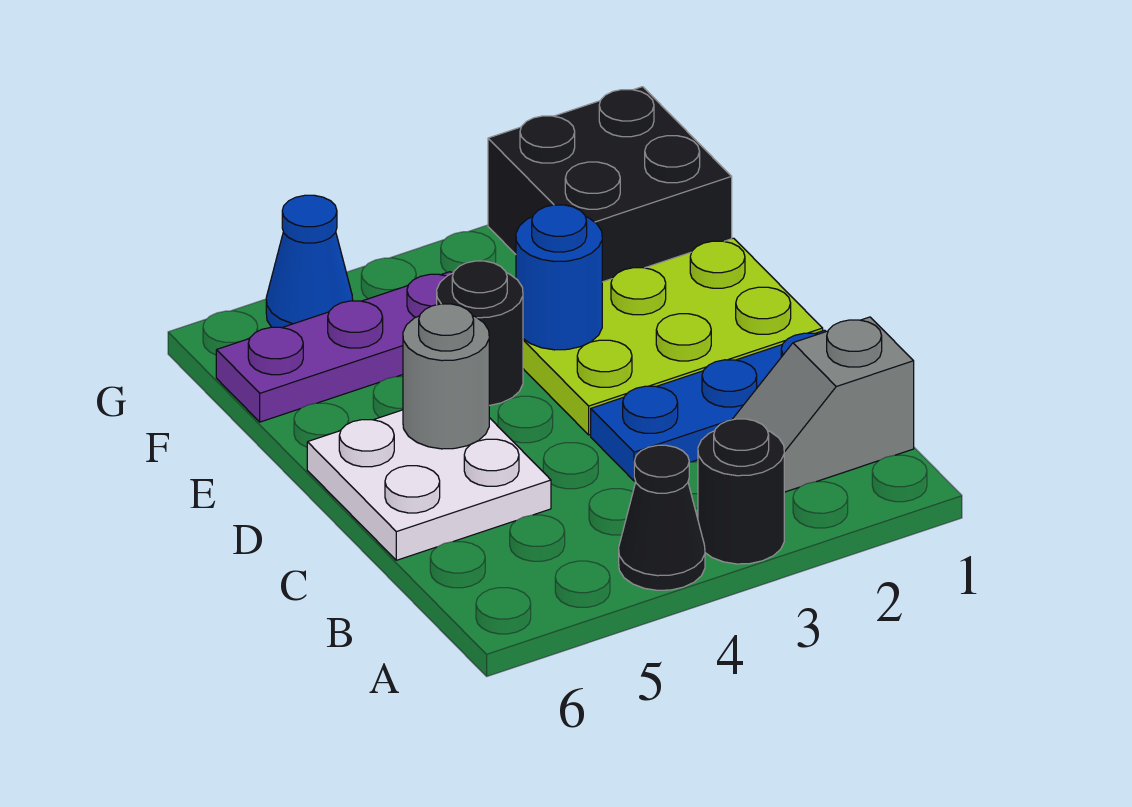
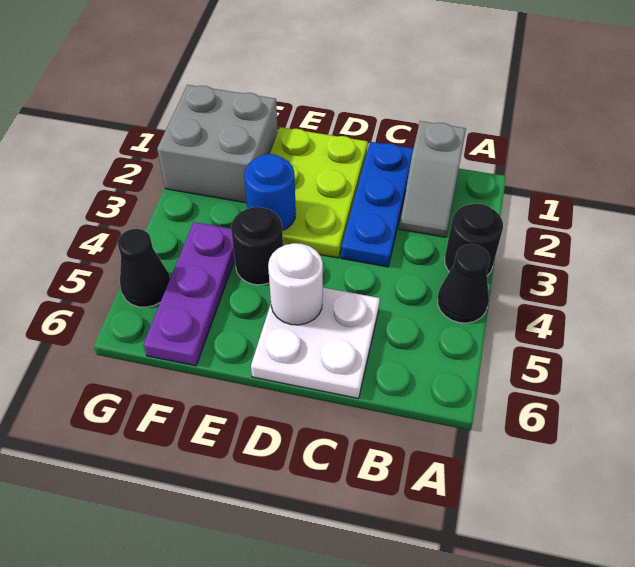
grey 1x1 round brick [403,304,489,449] -> white 1x1 round brick [268,243,323,325]
black 2x2 brick [488,87,732,282] -> grey 2x2 brick [157,85,278,203]
blue 1x1 cone [266,195,353,328] -> black 1x1 cone [118,229,170,307]

